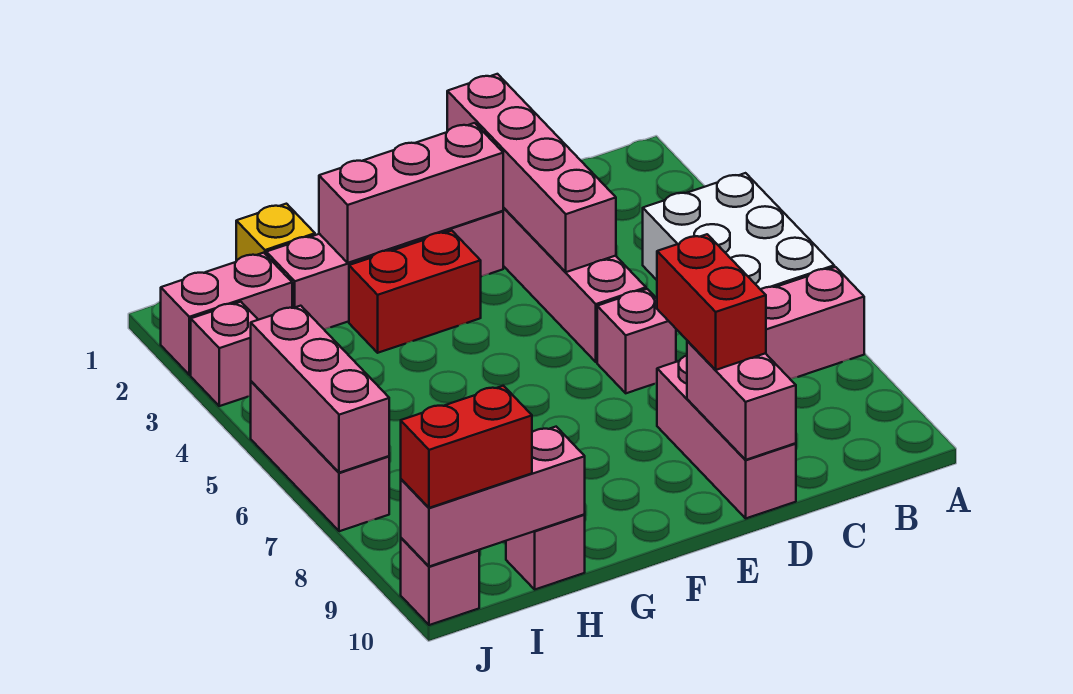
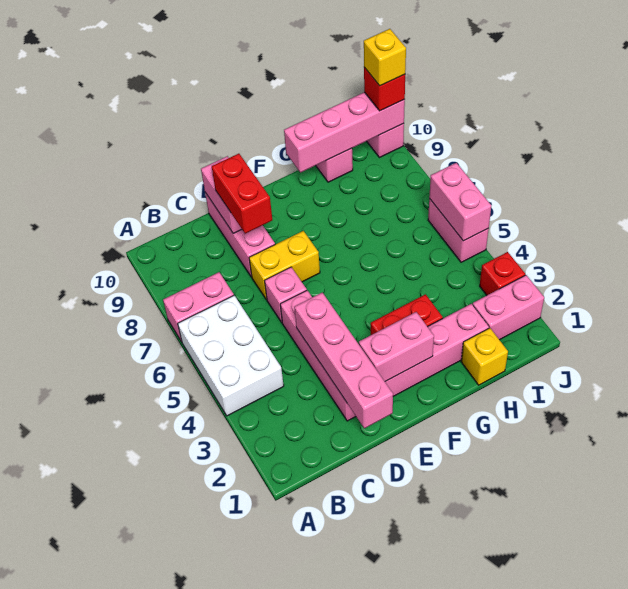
none -> yellow 1x2 brick [249,231,320,300]
pink 1x3 brick [319,123,503,263] -> pink 1x2 brick [359,312,434,381]
pink 1x3 brick [401,427,585,567] -> pink 1x4 brick [284,92,405,172]
red 1x2 brick [401,386,532,508] -> red 1x1 brick [364,67,405,111]
pink 1x1 brick [191,302,258,406] -> red 1x1 brick [480,252,525,295]
pink 1x3 brick [251,381,389,531] -> pink 1x2 brick [428,199,489,262]
pink 1x3 brick [251,306,389,473] -> pink 1x2 brick [429,163,491,241]
none -> yellow 1x1 brick [364,29,406,86]

